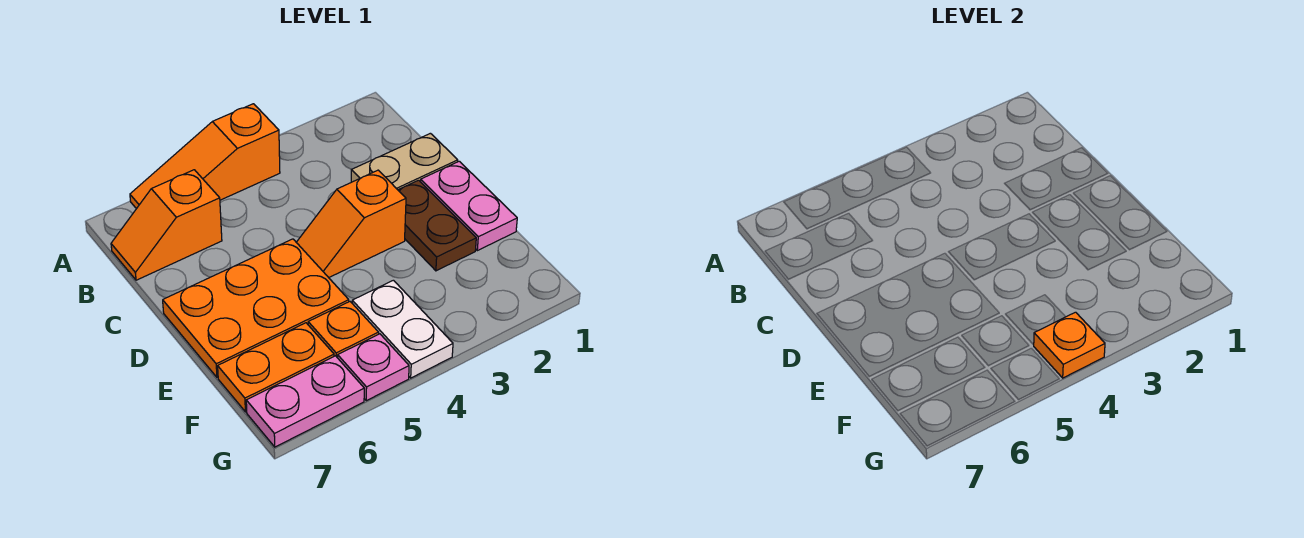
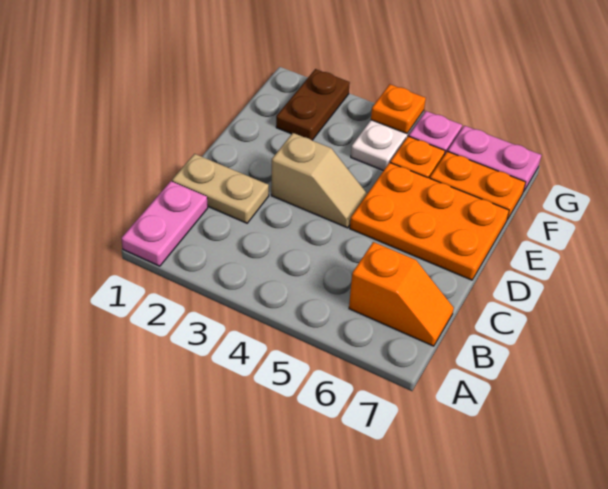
orange 1x3 slope [130,104,280,209] -> none
pink 1x2 plate [421,161,517,251] -> pink 1x2 plate moved to [121,181,208,266]
brown 1x2 plate [398,180,476,271] -> brown 1x2 plate moved to [276,69,350,140]
orange 1x2 slope [296,170,406,278] -> tan 1x2 slope [271,133,367,228]

